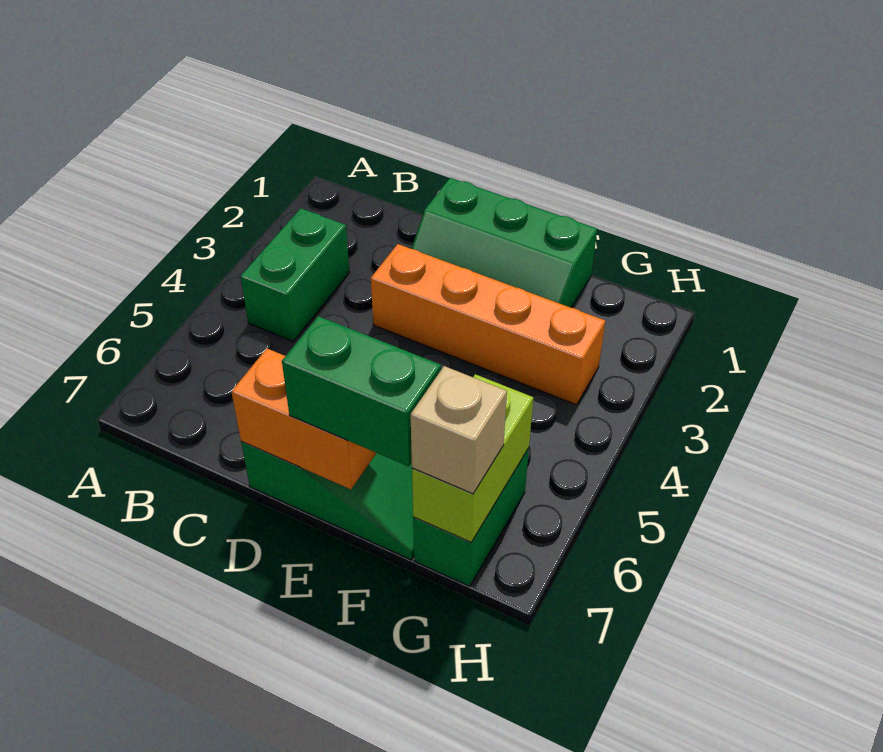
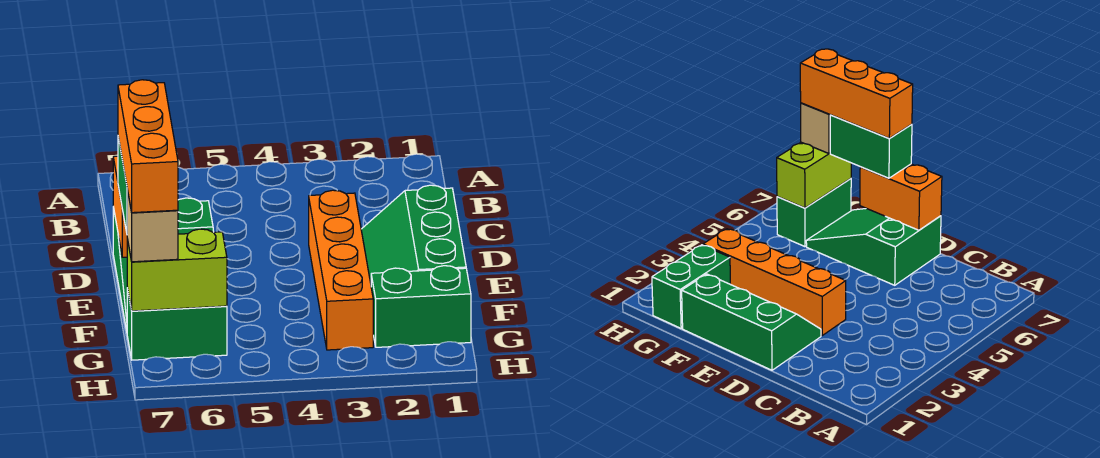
green 1x2 brick [240,208,350,341] -> green 1x2 brick moved to [371,266,471,347]
none -> orange 1x3 brick [118,80,178,213]

